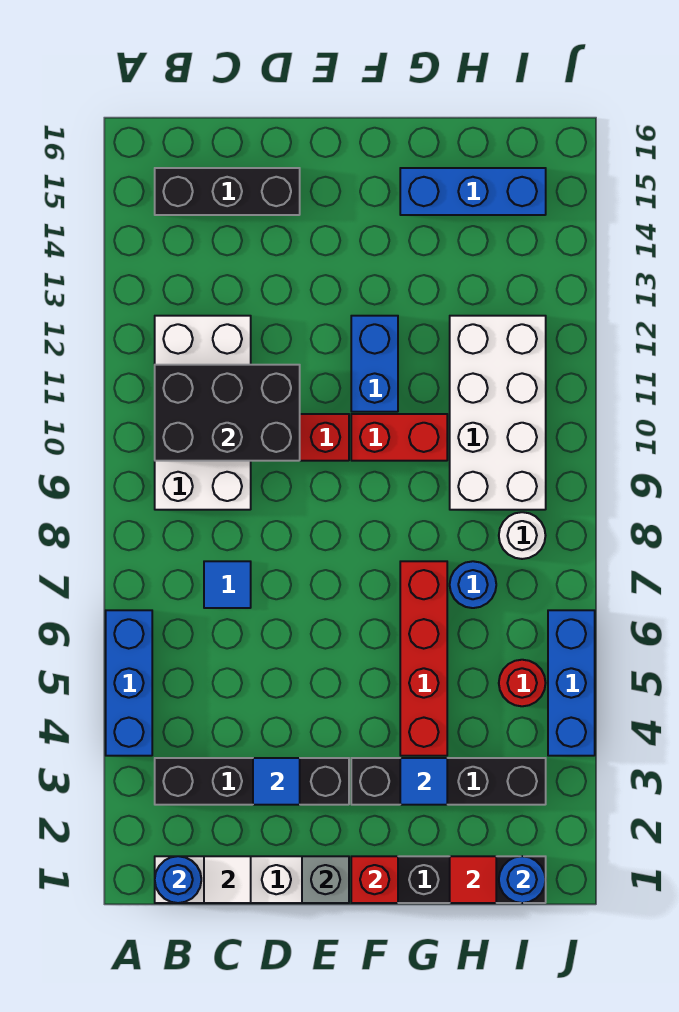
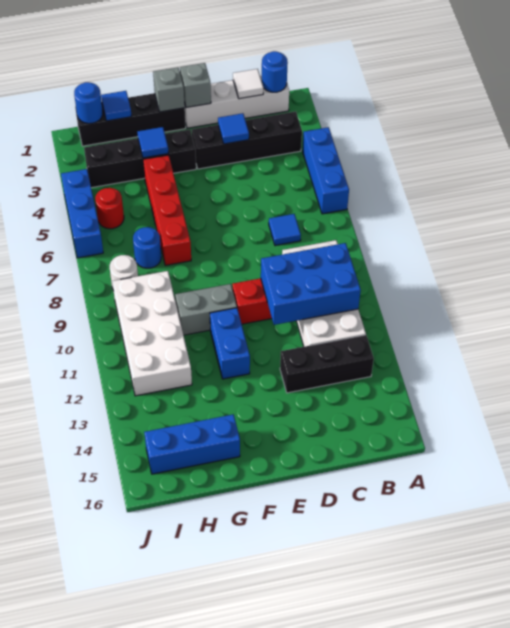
black 2x3 brick [155,365,300,461] -> blue 2x3 brick [261,243,361,325]
black 1x3 brick [155,168,300,215] -> black 1x3 brick moved to [280,335,374,393]
red 1x1 brick [351,856,398,903] -> grey 1x1 brick [153,67,185,112]
red 1x2 brick [351,414,447,461] -> grey 1x2 brick [175,284,237,335]
red 1x1 tile [450,856,496,903] -> blue 1x1 tile [101,91,131,121]

